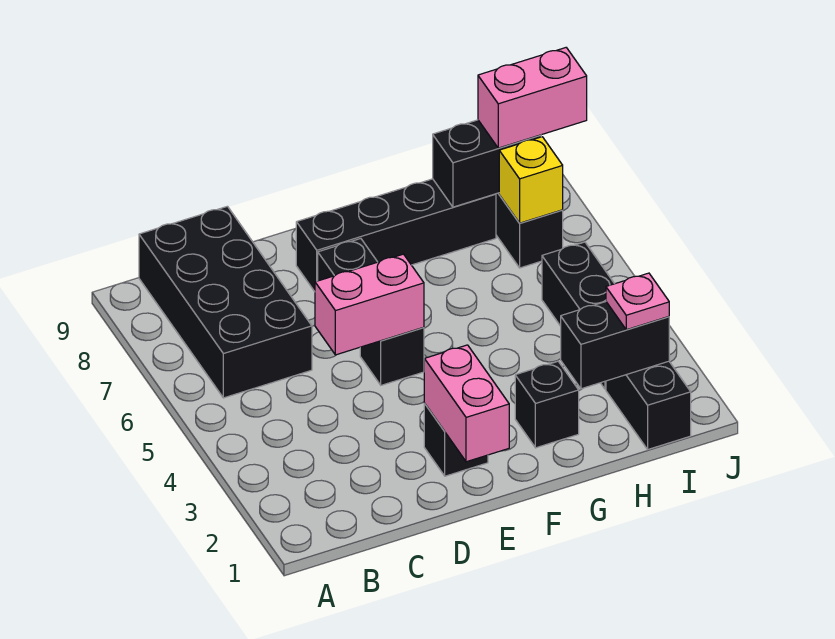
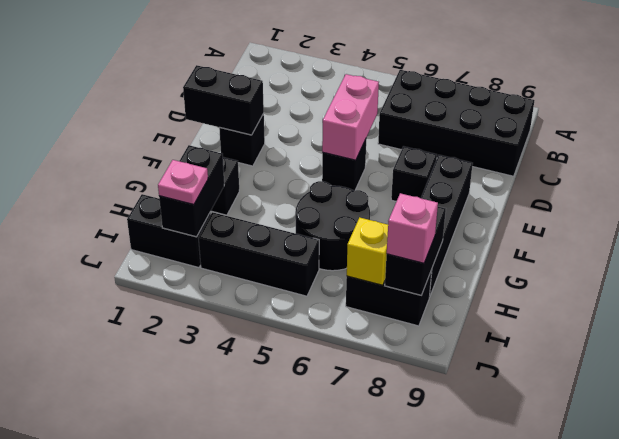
pink 1x2 brick [424,345,509,462] -> black 1x2 brick [183,65,264,135]
none -> black 2x2 round brick [295,181,370,271]
pink 1x2 brick [478,48,587,148] -> pink 1x1 brick [387,193,438,263]

